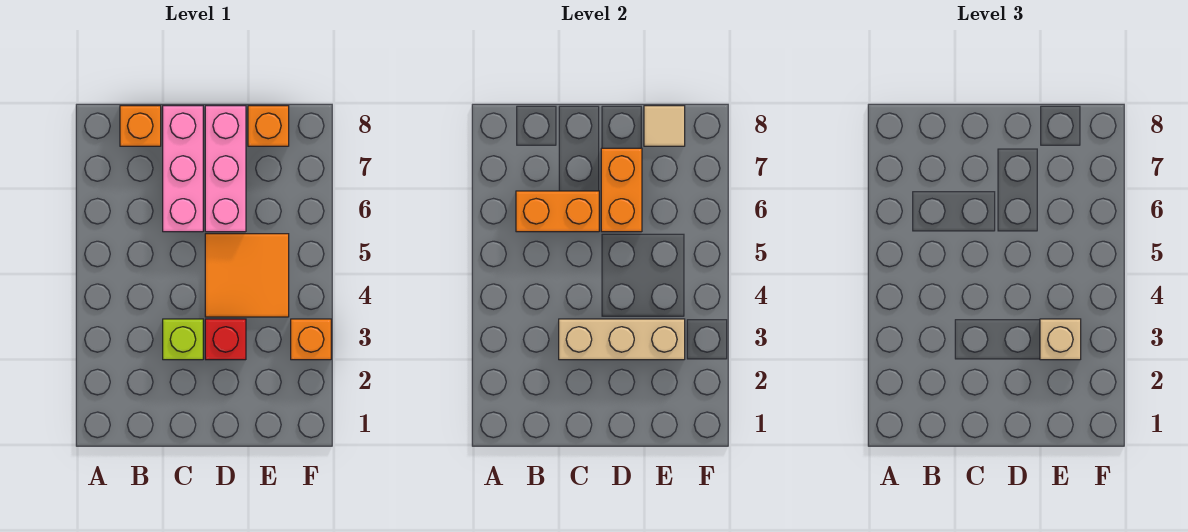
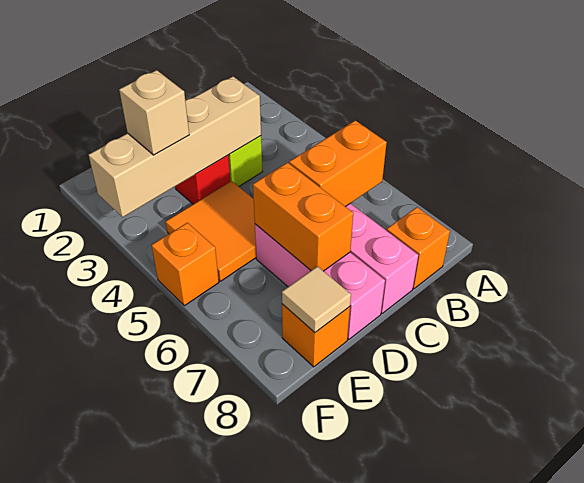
tan 1x3 brick [559,319,685,360] -> tan 1x4 brick [89,76,261,217]
orange 1x1 brick [291,319,331,360] -> orange 1x1 brick moved to [152,223,219,306]

